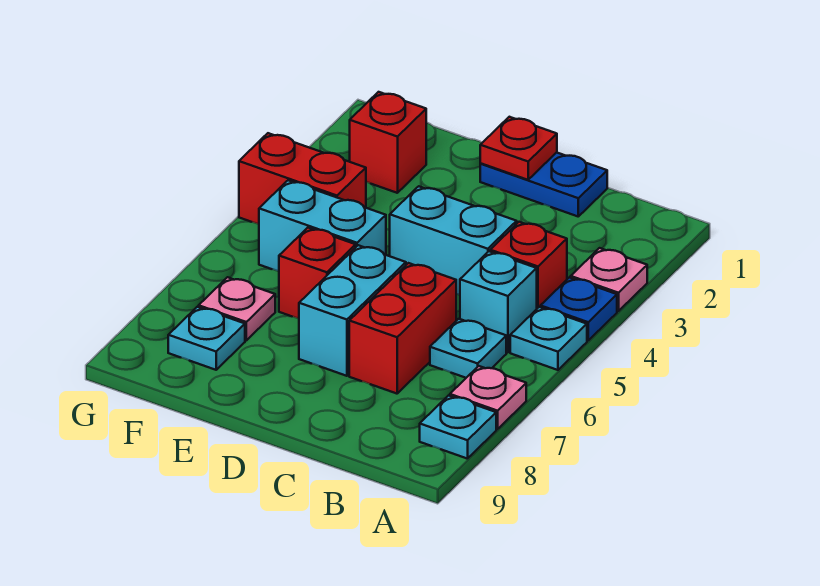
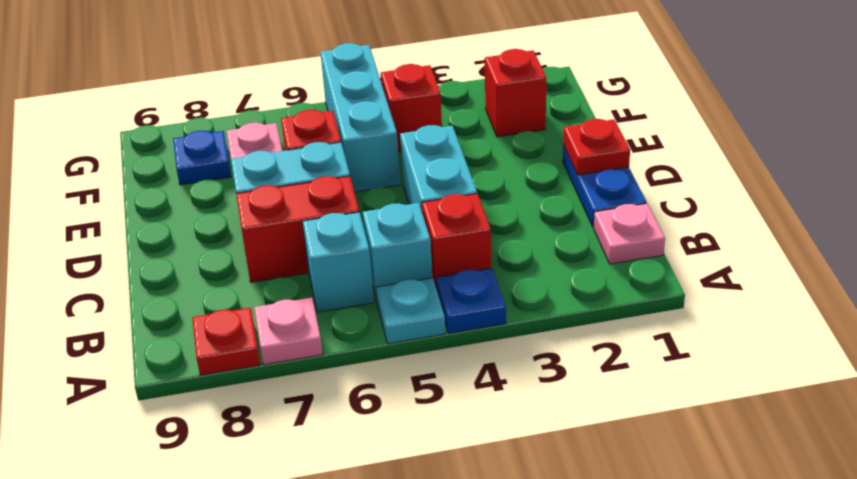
pink 1x1 plate [571,248,647,311] -> pink 1x1 plate moved to [594,204,665,264]
cyan 1x1 plate [420,396,496,459] -> red 1x1 plate [192,308,260,375]
cyan 1x1 plate [430,319,506,378] -> cyan 1x1 brick [303,212,374,312]
cyan 1x2 brick [259,180,386,271] -> cyan 1x3 brick [320,43,400,192]
red 1x2 brick [239,133,366,224] -> red 1x1 brick [381,64,442,152]
cyan 1x1 plate [168,307,245,370] -> blue 1x1 plate [173,131,231,185]

